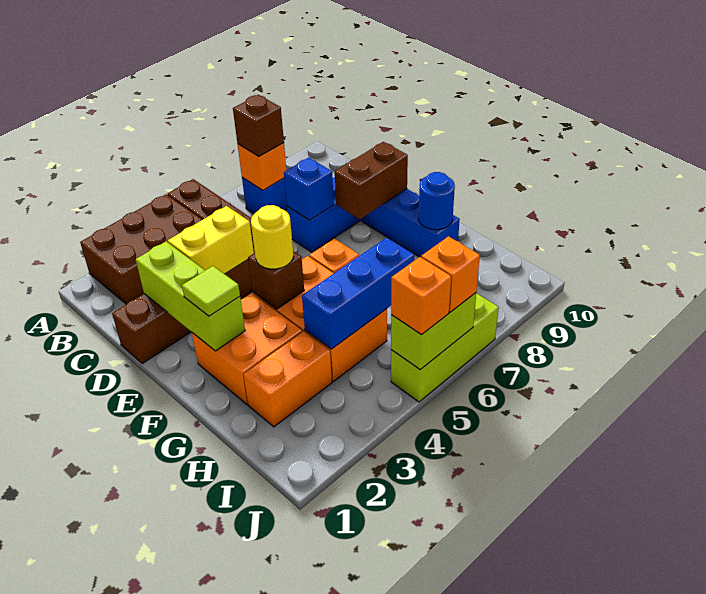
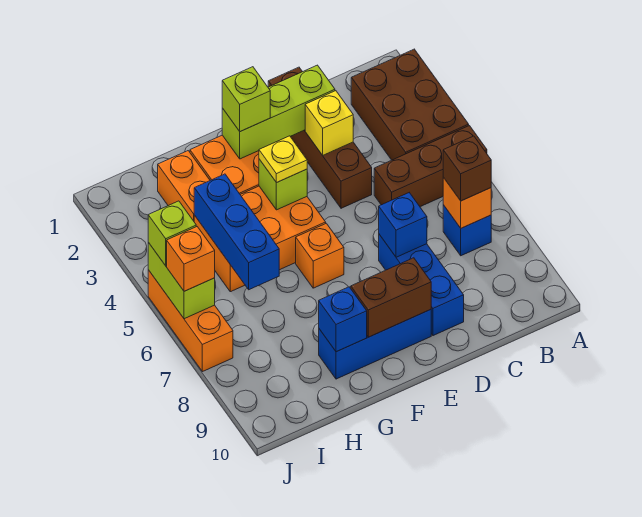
yellow 1x2 brick [168,206,254,274] -> yellow 1x1 brick [305,91,353,155]
brown 1x2 brick [335,142,408,219] -> brown 1x2 brick turned to [351,258,431,337]
lime 1x1 tile [182,266,240,316] -> lime 1x1 brick [222,67,270,132]
brown 1x1 brick [248,251,304,309] -> lime 1x1 brick [259,159,307,210]
yellow 1x1 round brick [251,205,293,269] -> yellow 1x1 plate [259,136,307,183]
blue 1x1 round brick [419,172,455,230] -> blue 1x1 brick [319,287,367,352]
lime 1x3 brick [391,293,499,402] -> orange 1x3 brick [148,270,233,372]
orange 1x1 brick [391,257,451,335] -> lime 1x1 brick [148,201,196,266]

